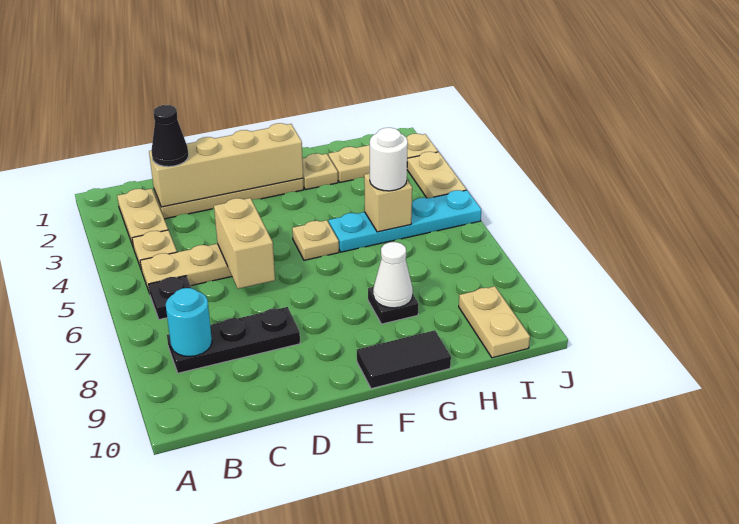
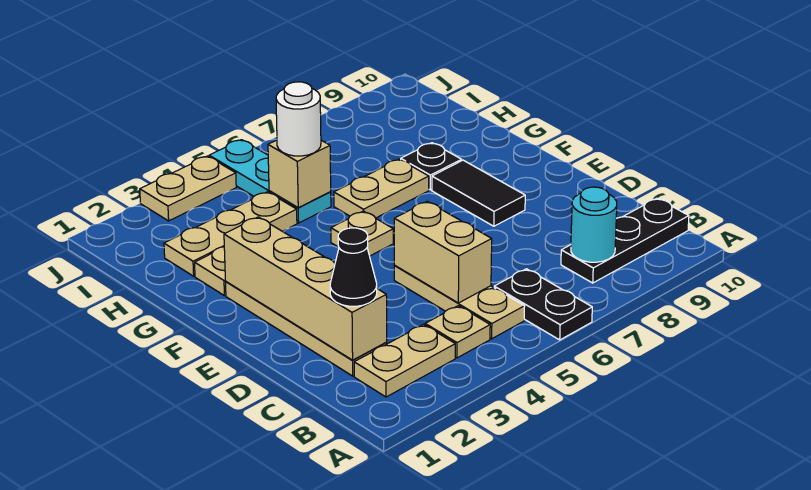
black 1x1 plate [149,276,191,320] -> black 1x2 plate [494,269,592,340]
black 1x3 plate [167,307,300,373] -> black 1x3 plate turned to [561,198,689,283]
tan 1x2 brick [214,198,275,289] -> tan 1x2 brick turned to [394,201,492,303]
black 1x2 tile [357,330,451,389] -> black 1x2 tile moved to [432,160,525,226]
cyan 1x4 plate [329,190,481,252] -> cyan 1x3 plate [209,140,331,223]
white 1x1 cone [373,242,413,308] -> none
tan 1x3 plate [328,134,438,182] -> tan 1x3 plate turned to [164,192,297,276]
tan 1x2 plate [459,286,530,358] -> tan 1x2 plate moved to [334,159,429,218]

